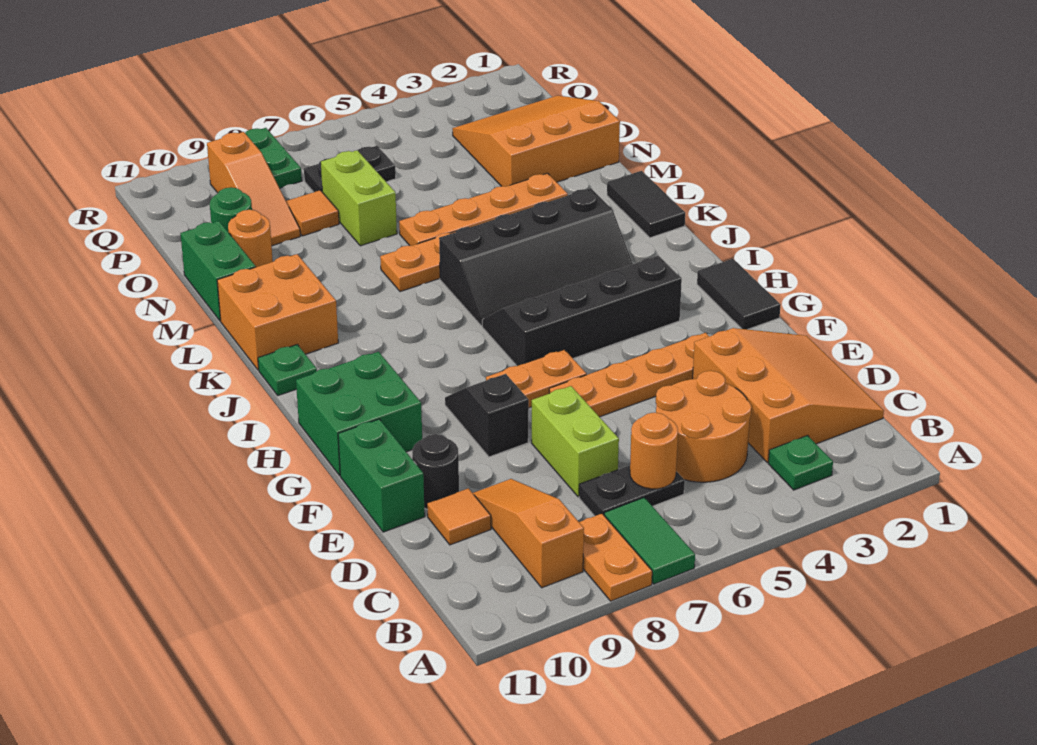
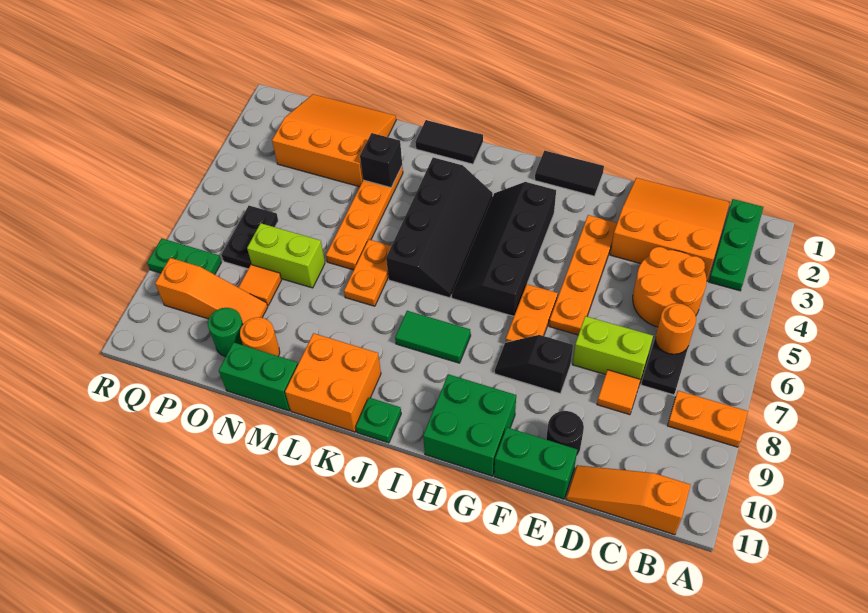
green 1x2 tile [604,498,695,584] -> green 1x2 tile moved to [395,311,471,363]
green 1x1 plate [768,436,833,490] -> green 1x3 plate [709,199,763,291]
orange 1x3 slope [473,479,584,588] -> orange 1x3 slope moved to [566,465,690,535]
orange 1x1 tile [427,488,491,545] -> orange 1x1 tile moved to [597,370,641,415]
none -> black 1x1 brick [360,133,402,188]
orange 3x3 slope [452,96,620,187] -> orange 3x3 slope turned to [272,94,396,187]

